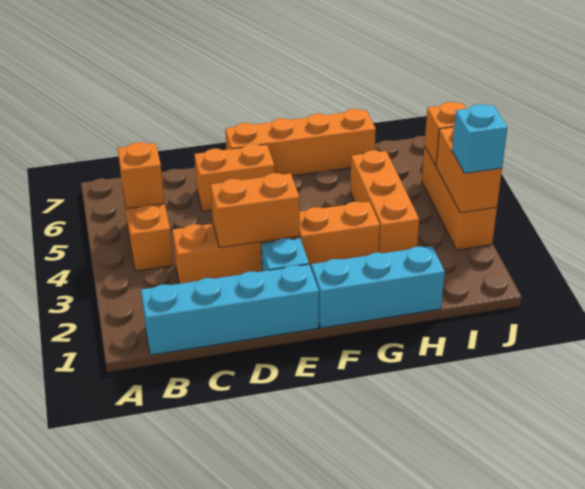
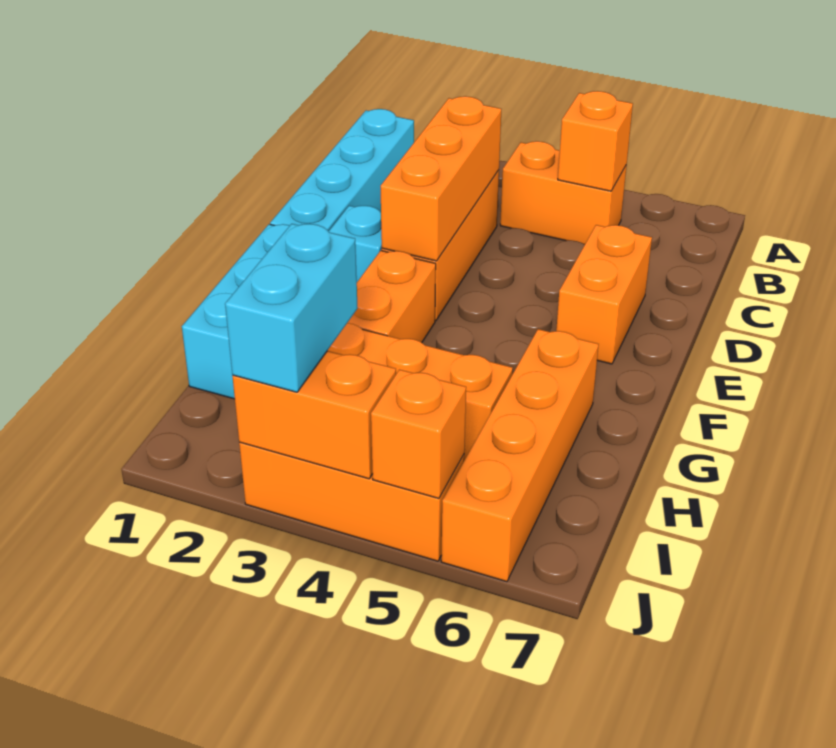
orange 1x2 brick [210,173,300,248] -> orange 1x3 brick [381,96,501,261]
orange 1x4 brick [225,109,376,176] -> orange 1x4 brick moved to [441,329,599,582]
cyan 1x1 brick [452,104,507,173] -> cyan 1x2 brick [225,224,358,392]

